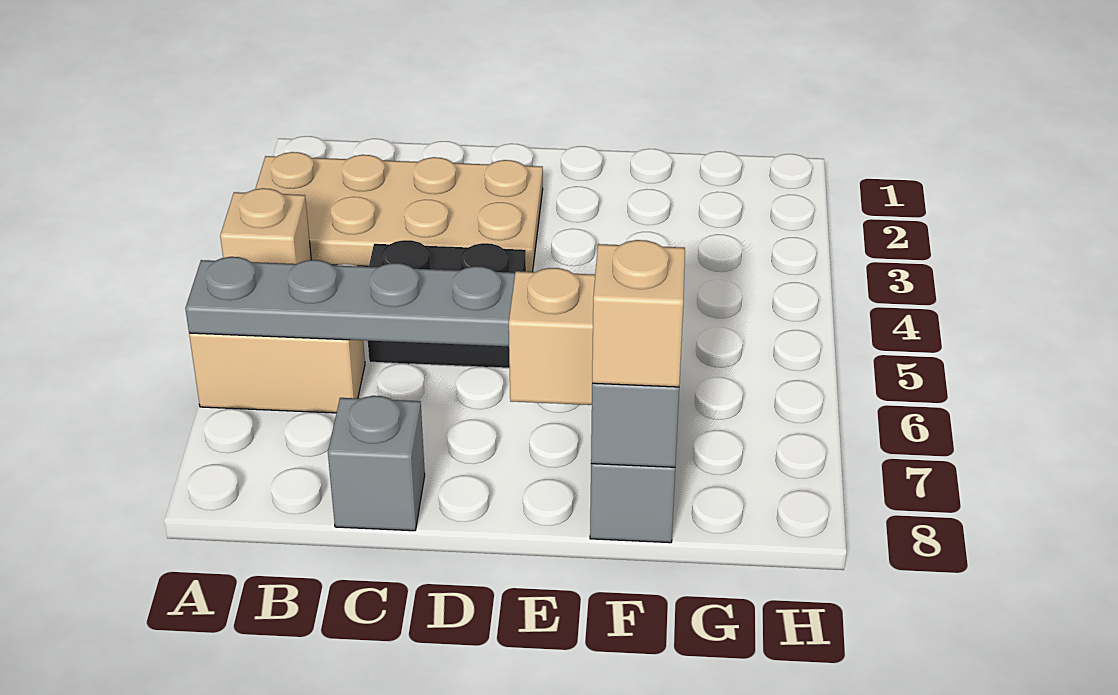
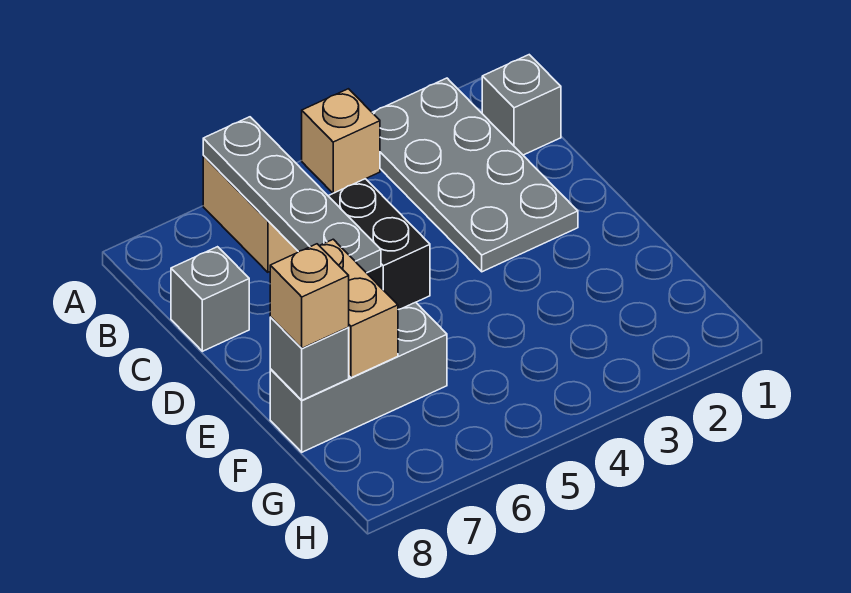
tan 2x4 plate [255,152,543,272] -> grey 2x4 plate [372,78,578,272]
none -> grey 1x1 brick [482,55,561,155]

